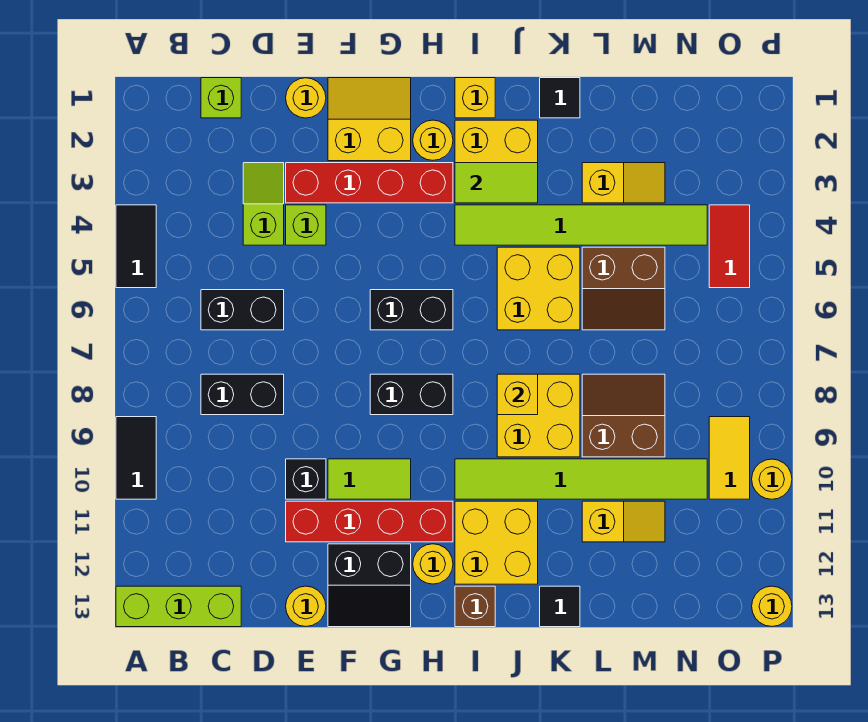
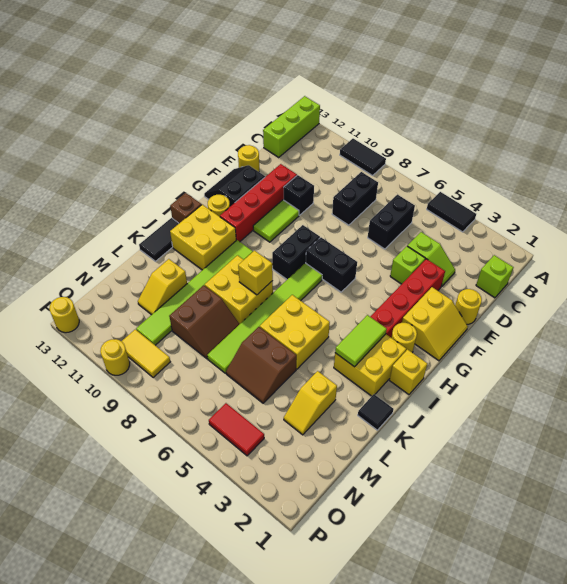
black 1x2 brick [370,290,453,330] -> black 1x2 brick turned to [306,238,357,292]
lime 1x6 tile [455,205,707,245] -> lime 1x6 tile moved to [207,263,322,373]
black 1x1 tile [540,586,580,627] -> black 1x2 tile [139,218,179,261]
brown 2x2 slope [582,247,665,330] -> brown 2x2 slope turned to [226,327,297,403]

